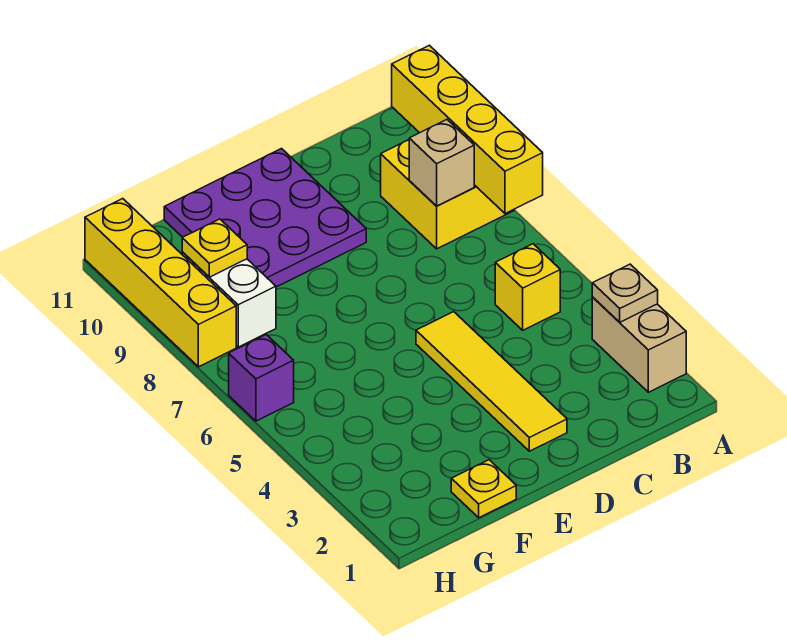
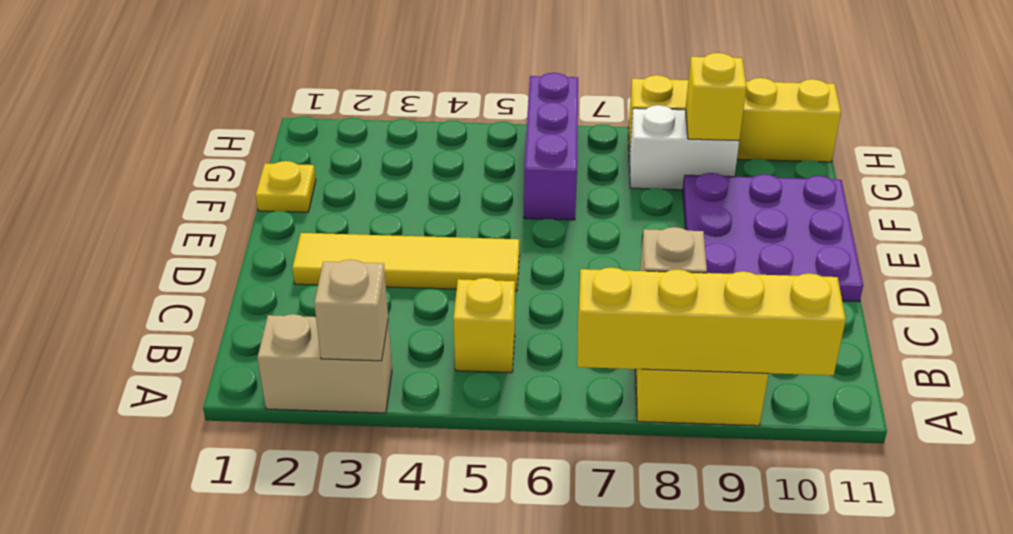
tan 1x1 plate [592,264,658,322] -> tan 1x1 brick [314,260,388,361]
yellow 1x1 plate [182,219,247,277] -> yellow 1x1 brick [686,53,746,141]
purple 1x1 brick [229,335,294,421] -> purple 1x3 brick [524,73,578,220]

